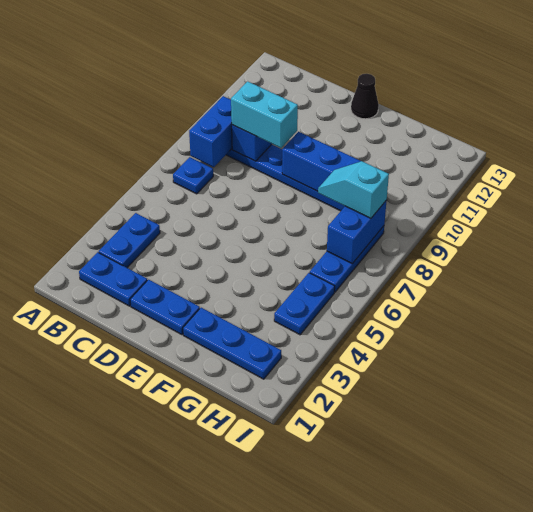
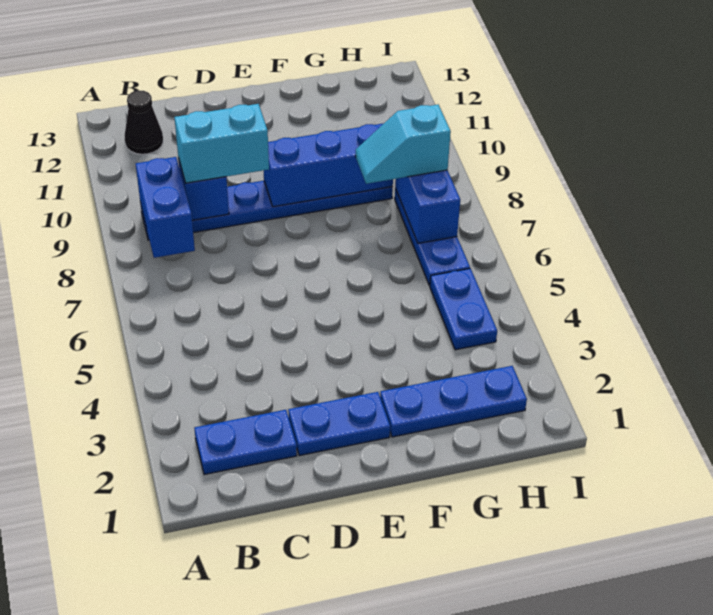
blue 1x2 plate [99,213,160,268] -> none
blue 1x1 plate [173,157,213,194] -> none
black 1x1 cone [351,74,379,119] -> black 1x1 cone moved to [125,91,163,154]

